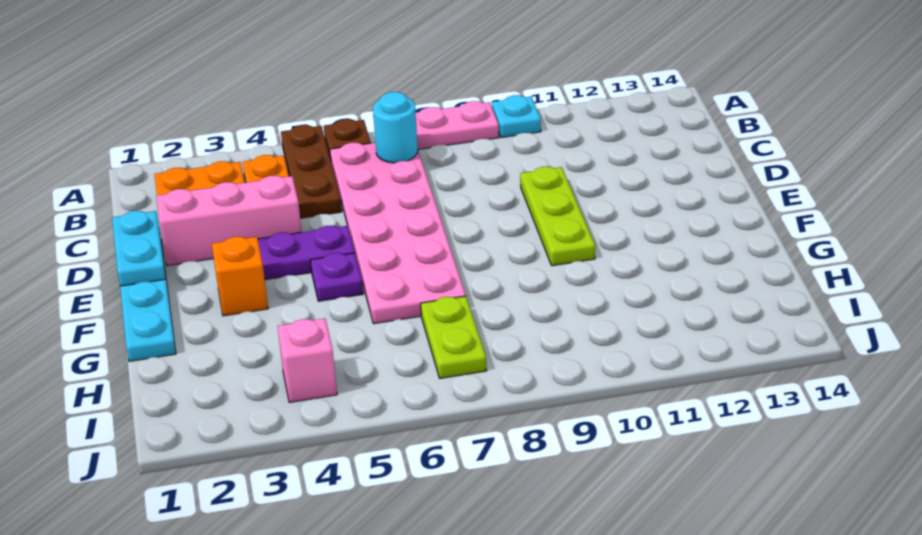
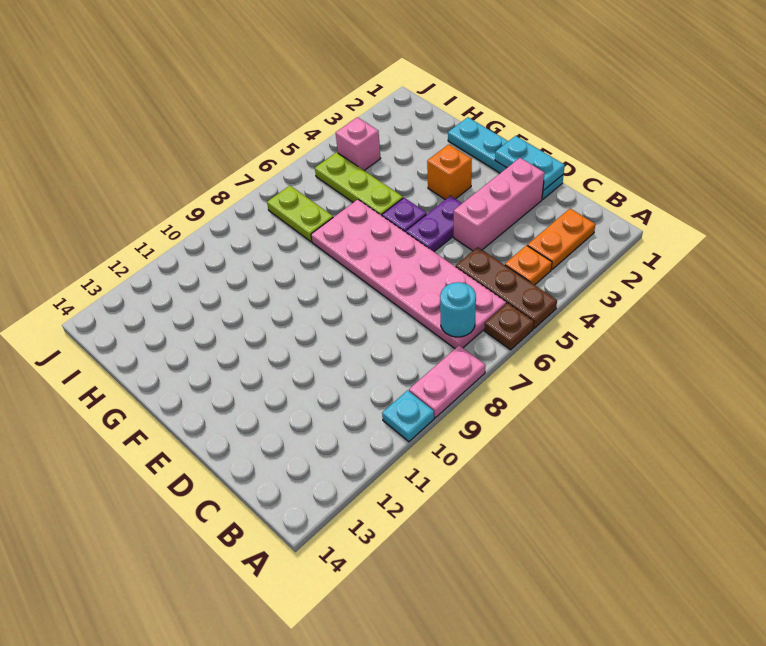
lime 1x3 plate [520,167,595,266] -> lime 1x3 plate moved to [315,152,403,216]

